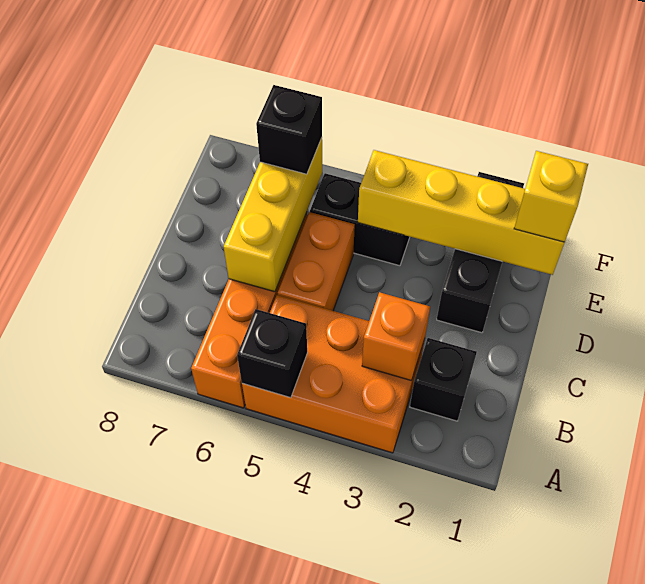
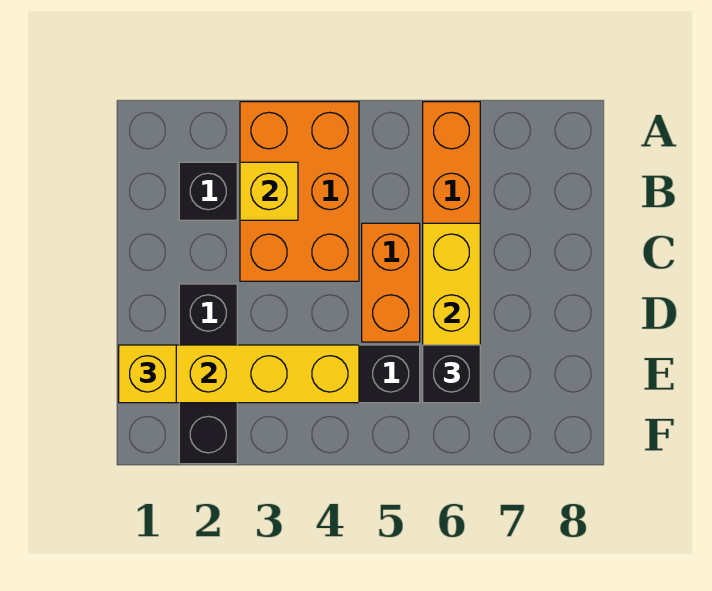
orange 2x3 brick [242,295,425,453] -> orange 2x3 brick turned to [240,102,359,281]
black 1x1 brick [237,309,307,398] -> none
orange 1x1 brick [362,292,430,381] -> yellow 1x1 brick [240,162,298,220]

